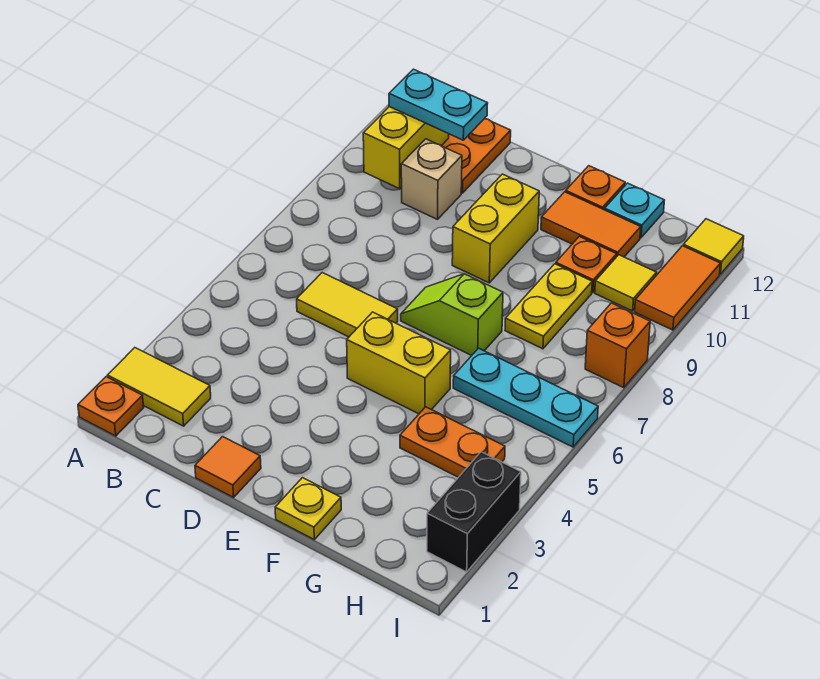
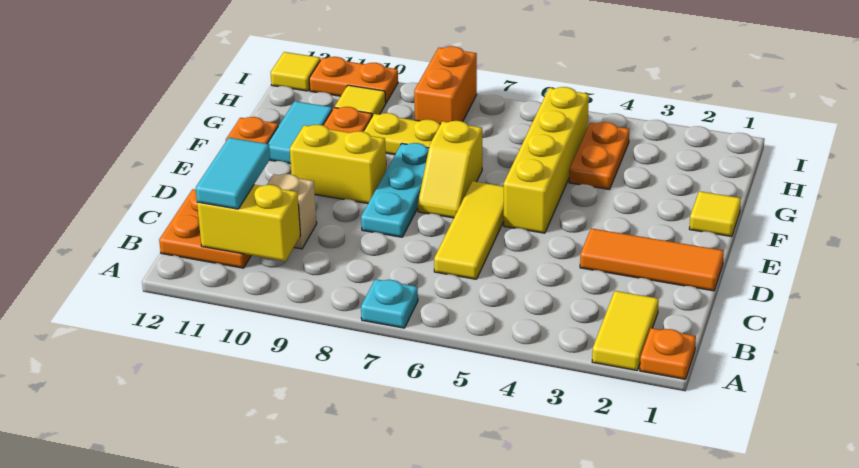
cyan 1x2 plate [389,69,488,140] -> cyan 1x2 tile [196,138,270,209]
yellow 1x2 tile [297,273,398,337] -> yellow 1x3 tile [434,181,504,279]
orange 1x1 tile [195,437,261,497] -> orange 1x3 tile [580,228,724,291]
yellow 1x2 brick [347,312,451,414] -> yellow 1x4 brick [504,87,589,233]
lime 1x2 slope [401,274,503,355] -> yellow 1x2 slope [418,121,482,218]
yellow 1x1 plate [275,478,341,539] -> yellow 1x1 tile [689,191,741,237]
orange 1x2 tile [541,192,641,257] -> cyan 1x2 tile [267,101,332,164]
cyan 1x3 plate [453,348,598,447] -> cyan 1x3 plate moved to [361,143,429,237]
cyan 1x1 plate [605,183,664,238] -> cyan 1x1 plate moved to [361,279,418,328]
black 1x2 brick [427,452,521,572] -> none
orange 1x1 brick [585,303,650,388] -> orange 1x2 brick [414,46,477,124]
orange 1x2 tile [635,246,720,330] -> orange 1x2 plate [309,57,398,103]

